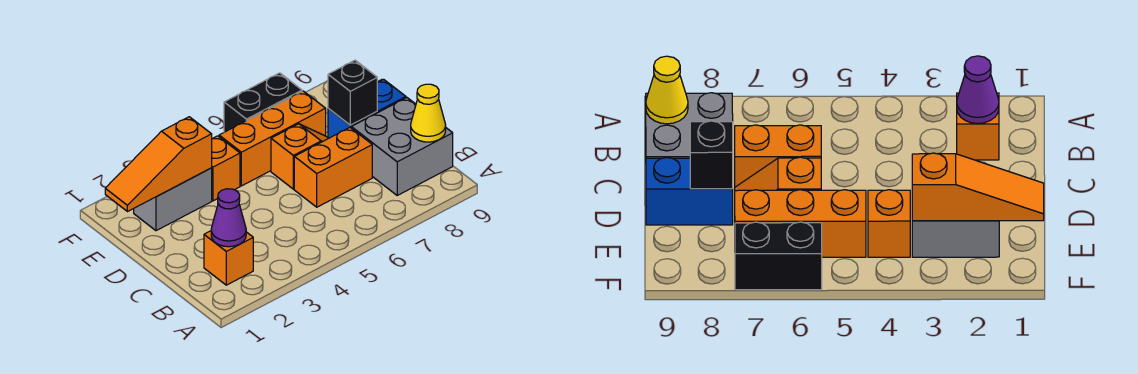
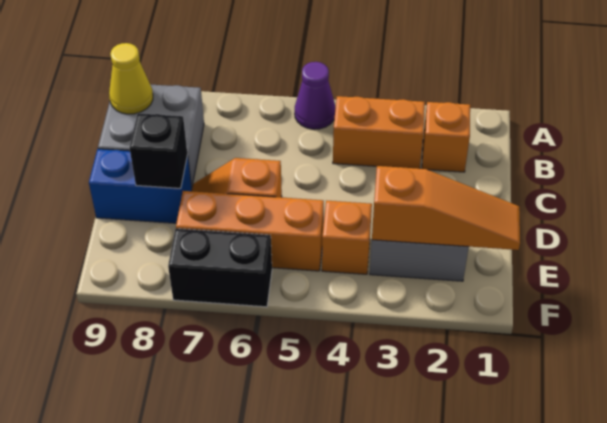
purple 1x1 cone [211,189,246,247] -> purple 1x1 cone moved to [295,62,336,129]
orange 1x2 brick [294,128,372,207] -> orange 1x2 brick moved to [333,96,425,169]

